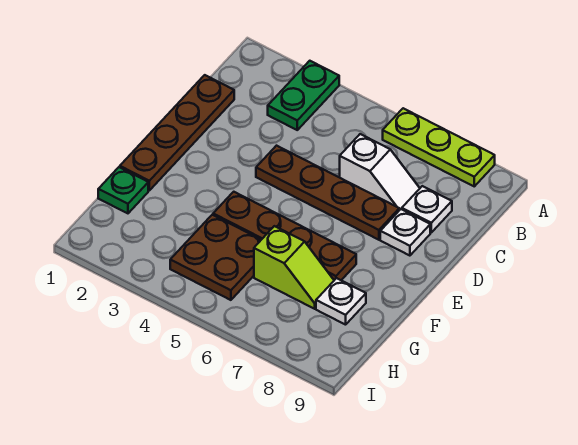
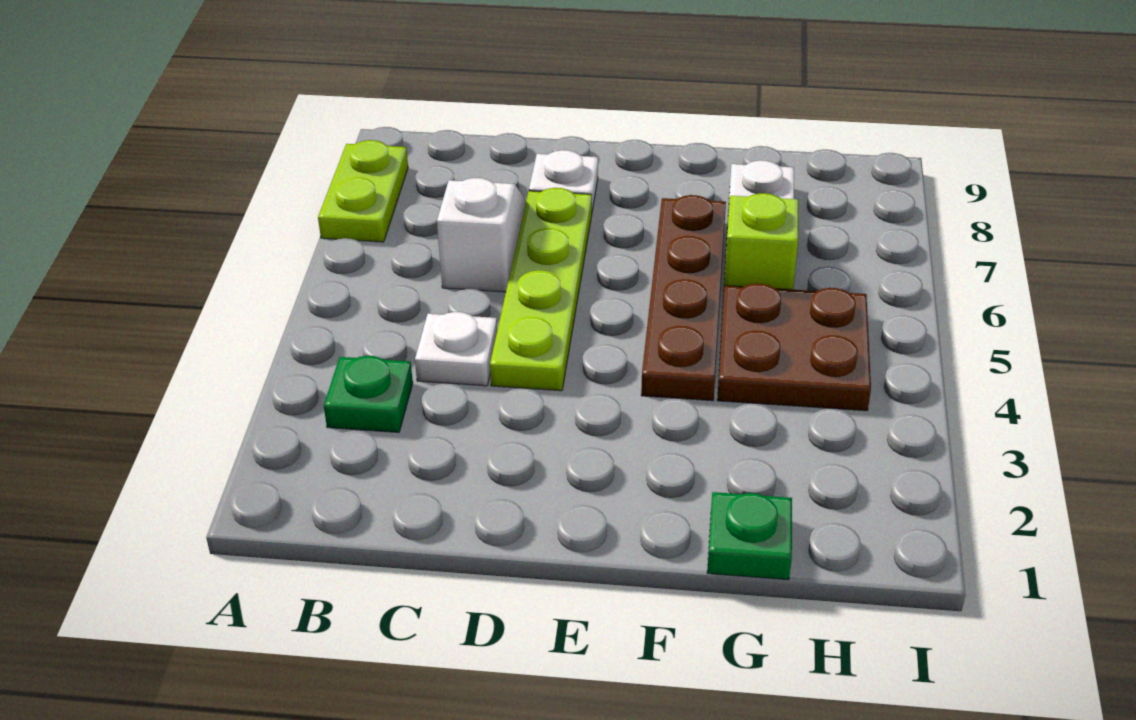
green 1x2 plate [268,61,339,130] -> green 1x1 plate [324,356,413,432]
lime 1x3 plate [383,108,495,186] -> lime 1x2 plate [318,140,408,242]
brown 1x4 plate [120,75,234,190] -> none
white 1x1 plate [402,186,452,232] -> white 1x1 plate moved to [415,312,497,386]
brown 1x4 plate [256,146,399,240] -> lime 1x4 plate [490,188,592,391]

